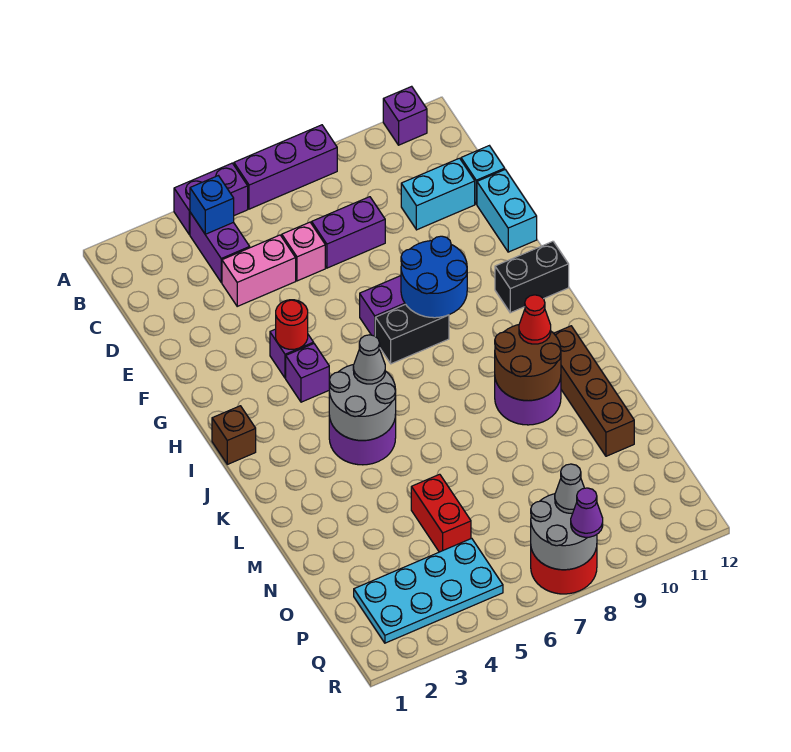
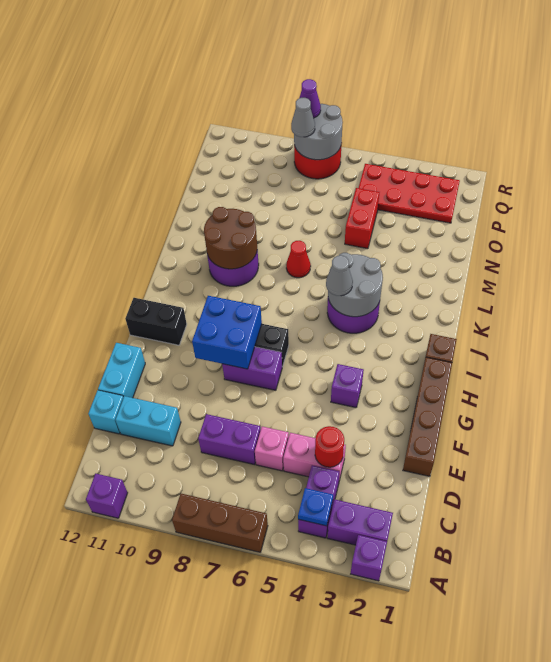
purple 1x2 brick [174,163,248,235] -> purple 1x2 brick moved to [327,500,393,545]
purple 1x3 brick [234,125,337,209] -> brown 1x3 brick [172,494,268,552]
blue 1x1 brick [190,176,234,234] -> blue 1x1 plate [298,488,333,526]
red 1x1 round brick [276,300,308,349] -> red 1x1 round brick moved to [315,426,344,467]
blue 2x2 round brick [401,236,467,318] -> blue 2x2 brick [192,296,262,369]
purple 1x1 brick [286,344,329,402] -> purple 1x1 brick moved to [351,535,387,581]
red 1x1 cone [519,295,551,344] -> red 1x1 cone moved to [286,241,311,278]
brown 1x4 brick [554,326,634,456] -> brown 1x4 brick moved to [403,357,452,477]
cyan 2x4 plate [354,538,503,643] -> red 2x4 plate [359,164,460,223]

